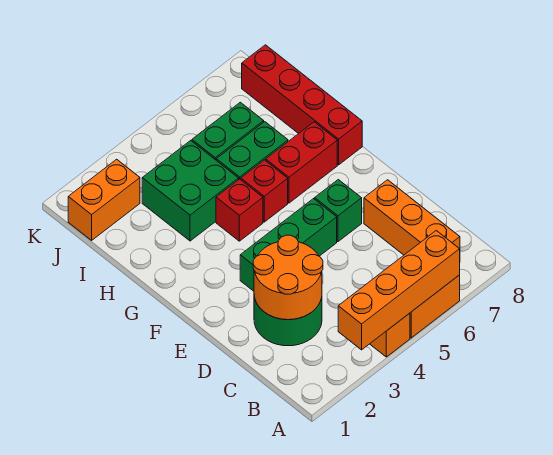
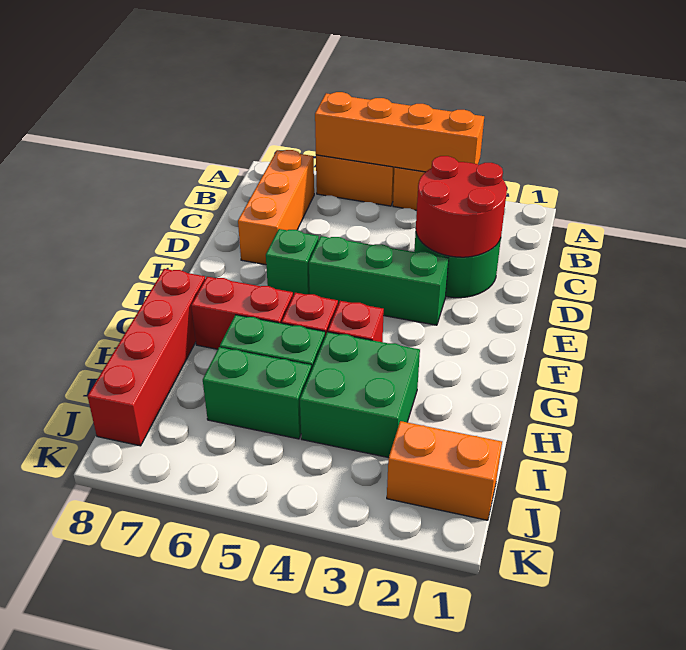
orange 2x2 round brick [253,235,323,320] -> red 2x2 round brick [416,156,507,257]

